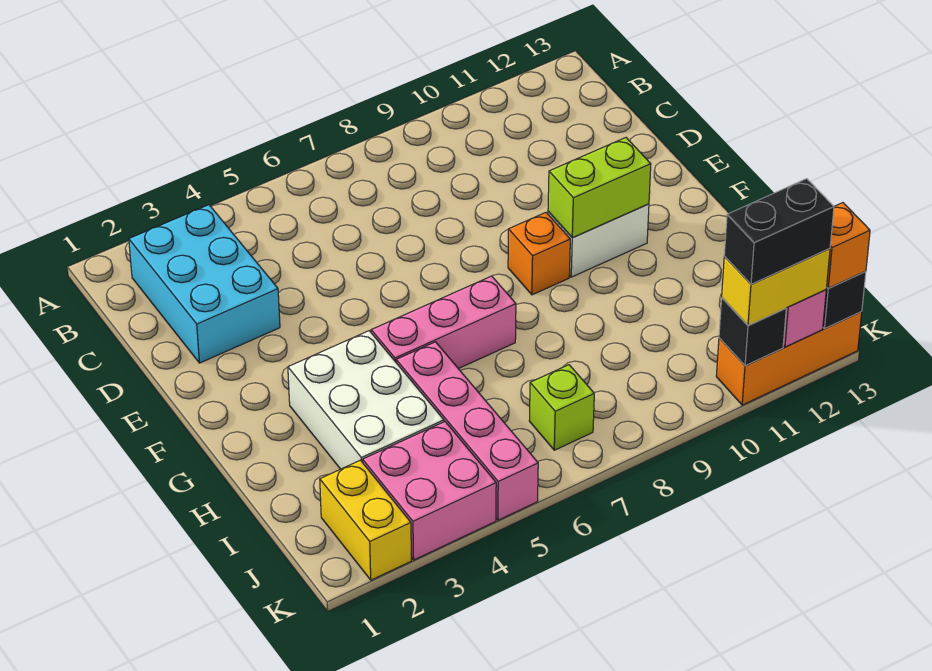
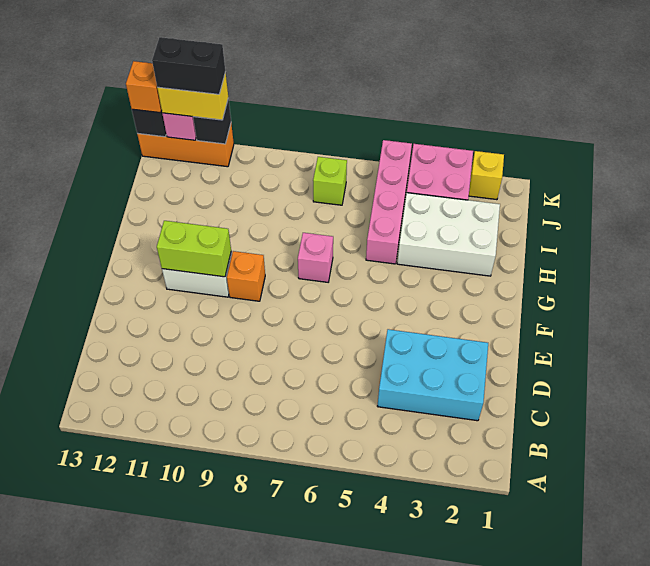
cyan 2x3 brick [129,205,280,363] -> cyan 2x3 brick turned to [378,329,488,421]
white 2x3 brick [288,331,444,469] -> white 2x3 brick turned to [397,193,500,276]
pink 1x3 brick [371,276,516,369] -> pink 1x1 brick [298,233,333,282]
yellow 1x2 brick [320,460,411,580] -> yellow 1x1 brick [469,151,504,200]

